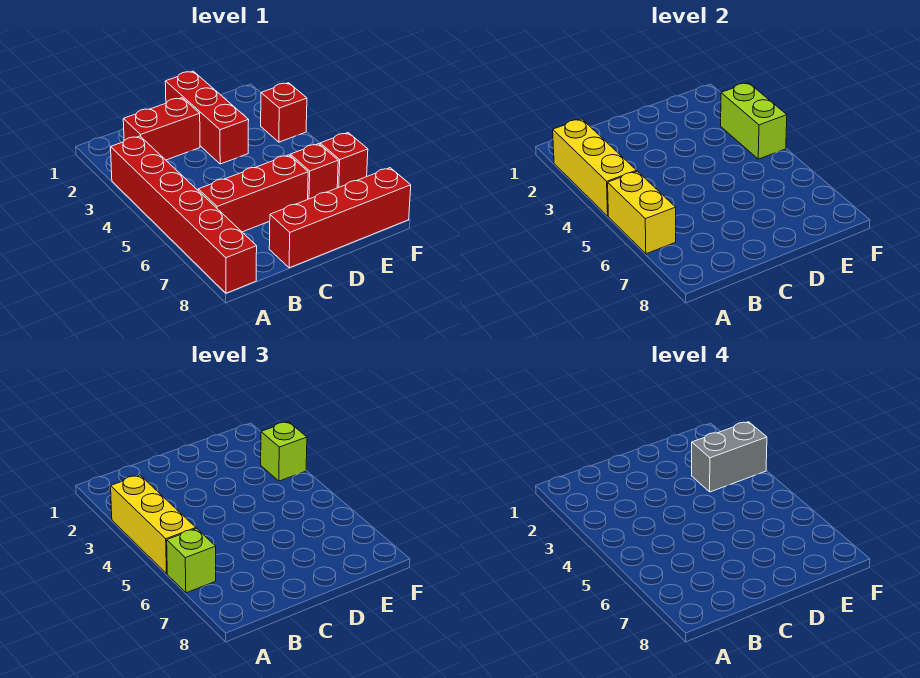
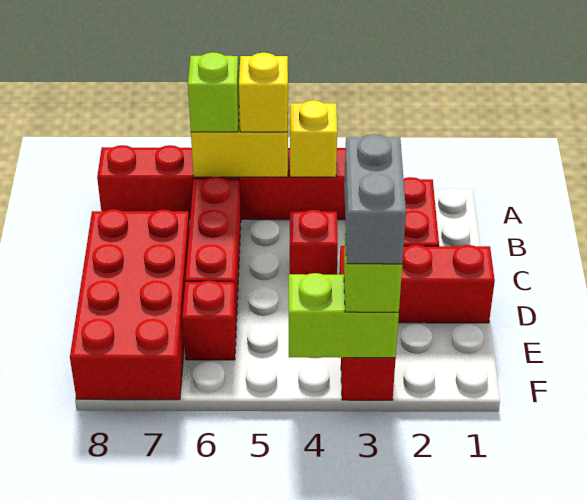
yellow 1x3 brick [553,119,637,216] -> yellow 1x1 brick [290,100,337,177]
yellow 1x3 brick [111,475,196,574] -> yellow 1x1 brick [239,53,288,132]
red 1x4 brick [269,168,411,268] -> red 2x4 brick [70,209,190,400]
red 1x1 brick [320,133,368,188] -> red 1x1 brick moved to [290,210,338,275]

